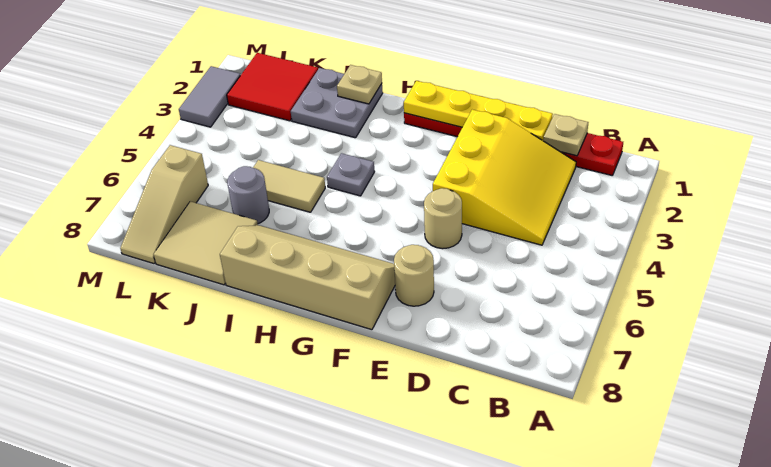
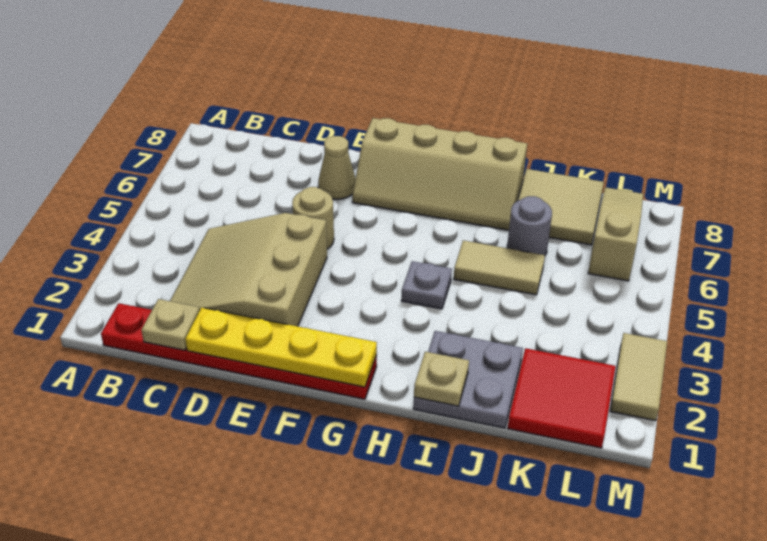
yellow 3x3 slope [433,110,576,245] -> tan 3x3 slope [170,213,327,326]
tan 1x1 round brick [394,245,434,306] -> tan 1x1 cone [318,136,355,199]
grey 1x2 tile [179,66,241,127] -> tan 1x2 tile [610,333,667,421]

